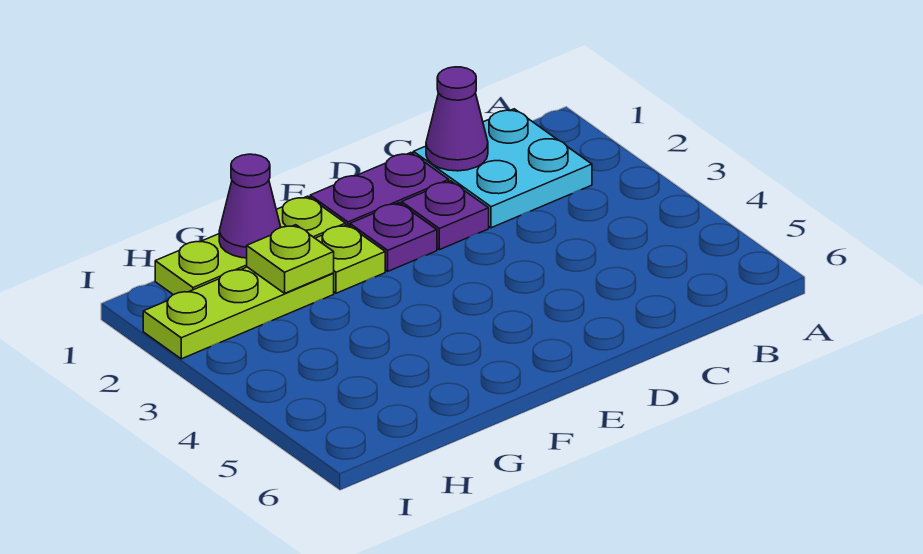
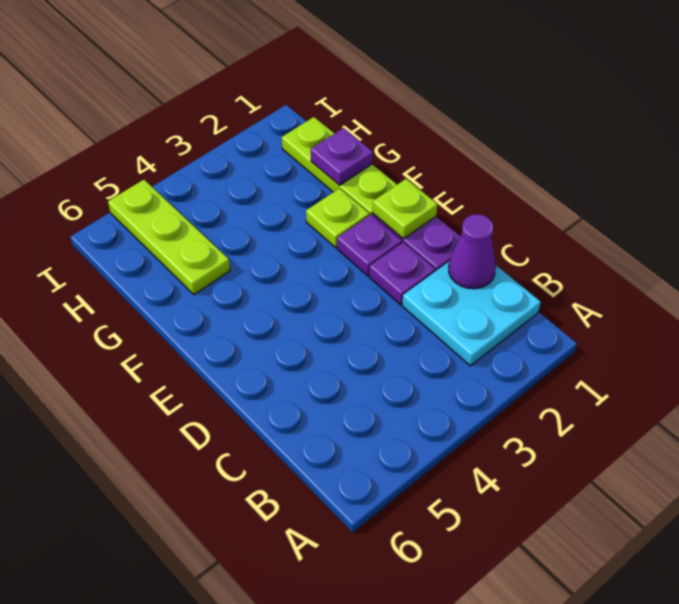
purple 1x1 cone [219,154,281,258] -> purple 1x1 plate [311,128,373,185]
lime 1x3 plate [143,267,334,359] -> lime 1x3 plate moved to [108,180,230,295]
lime 1x1 plate [247,225,334,293] -> lime 1x1 plate moved to [373,179,437,239]

